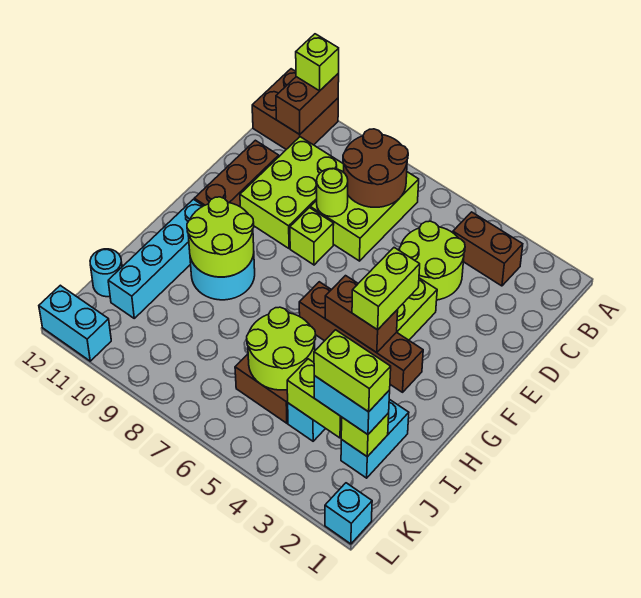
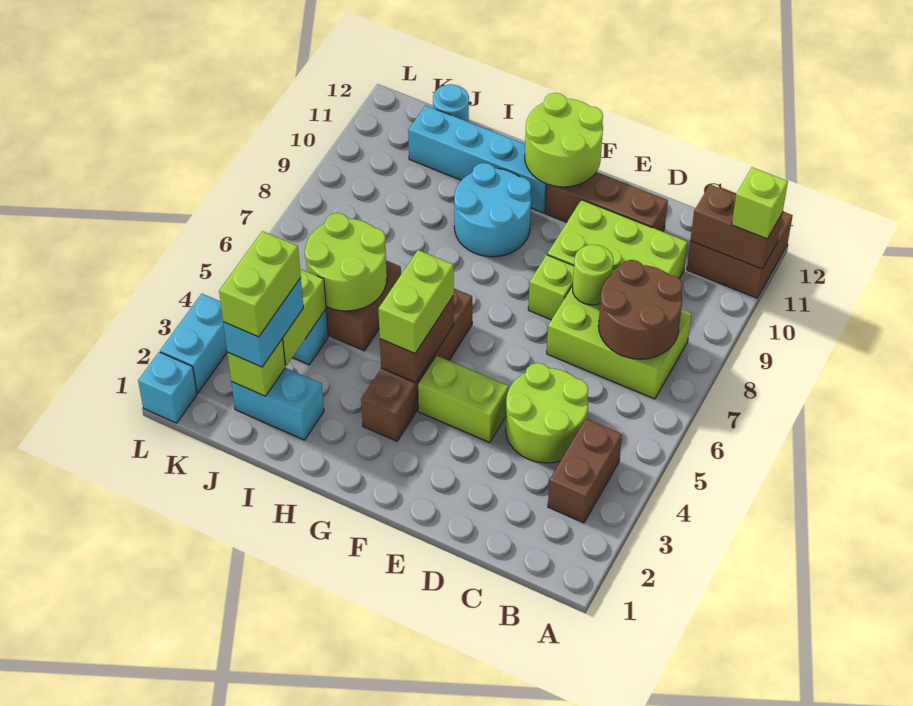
lime 1x2 brick [352,248,420,330] -> lime 1x2 brick turned to [378,250,454,353]
lime 2x2 round brick [187,197,254,277] -> lime 2x2 round brick moved to [525,93,603,187]
cyan 1x2 brick [39,285,111,361] -> cyan 1x2 brick moved to [160,294,227,393]

